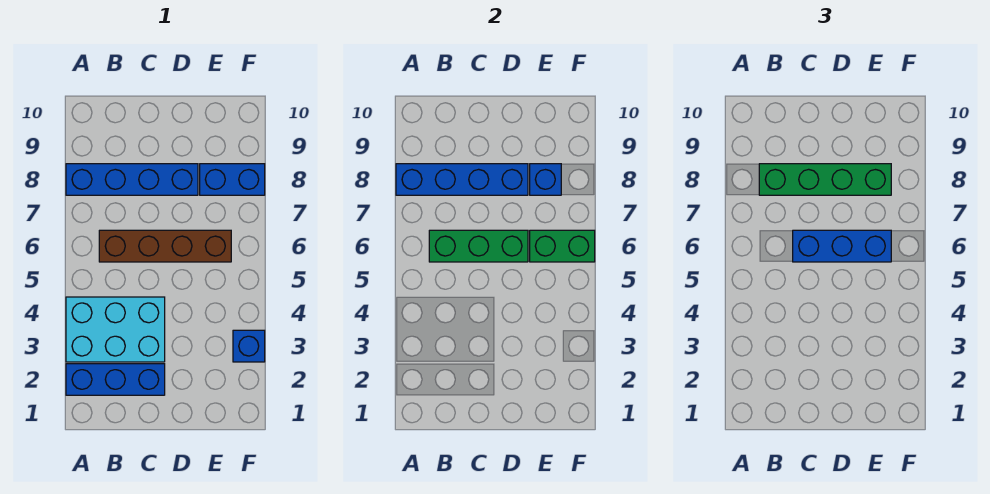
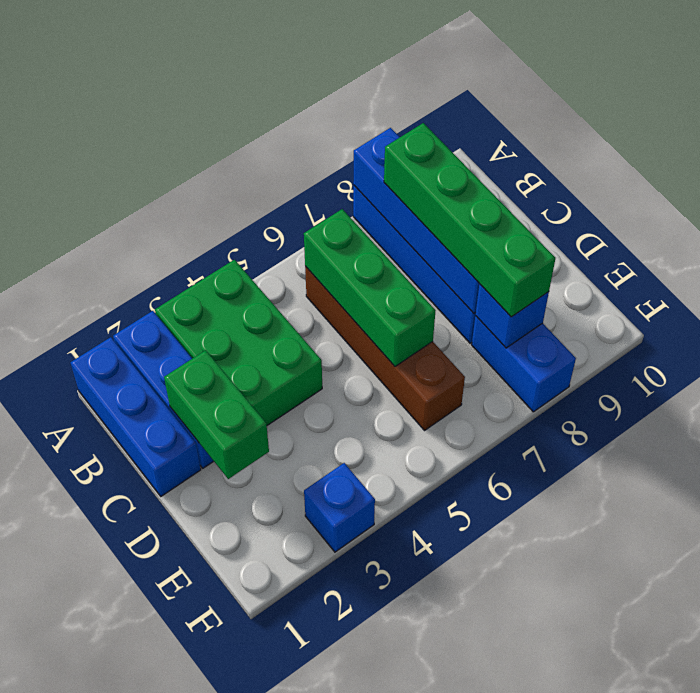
cyan 2x3 brick [66,297,165,362] -> green 2x3 brick [155,260,322,425]
blue 1x3 brick [793,230,891,262] -> blue 1x3 brick moved to [70,337,201,496]
green 1x2 brick [530,230,595,262] -> green 1x2 brick moved to [164,350,269,479]

